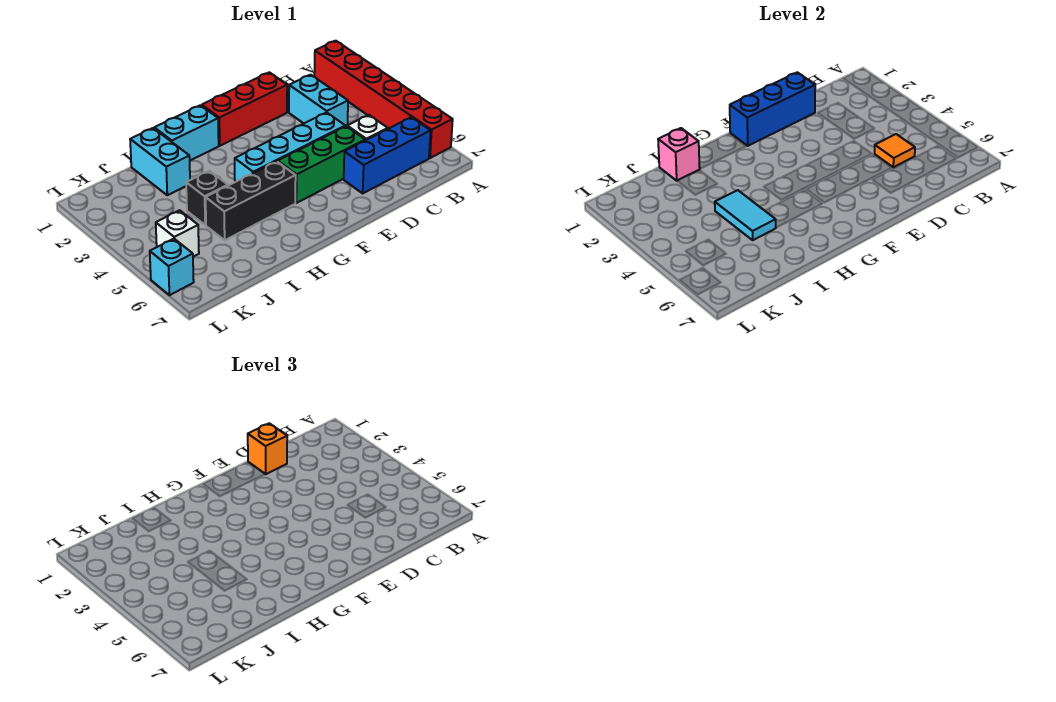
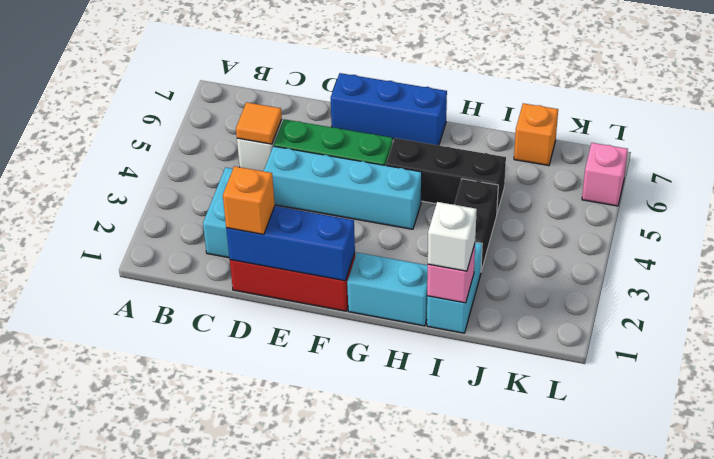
red 1x6 brick [314,41,453,158] -> none
blue 1x3 brick [344,117,431,193] -> blue 1x3 brick moved to [331,73,447,145]
black 1x1 brick [186,171,228,225] -> black 1x2 brick [454,179,498,271]
cyan 1x2 tile [715,190,776,240] -> none
none -> orange 1x1 brick [514,103,558,166]
white 1x1 brick [156,210,199,257] -> white 1x1 brick moved to [428,202,477,271]
cyan 1x1 brick [150,239,194,295] -> pink 1x1 brick [582,143,628,206]

